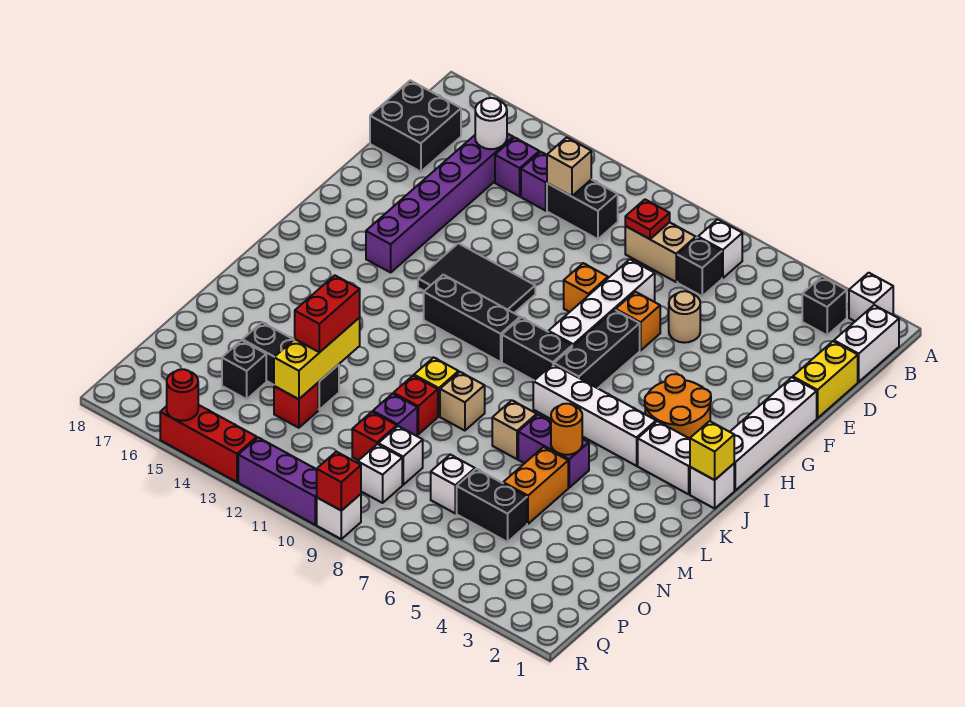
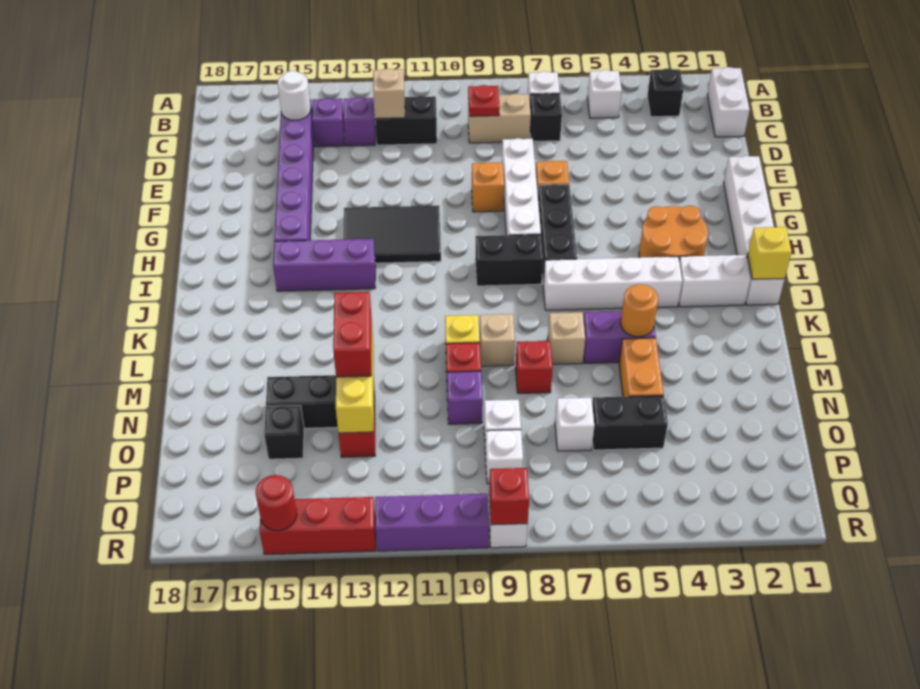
white 1x1 brick [849,273,893,321] -> white 1x1 brick moved to [587,70,622,118]
black 2x2 brick [370,80,461,172] -> none
yellow 1x2 brick [793,341,858,418] -> none
tan 1x1 round brick [669,291,700,343] -> none
black 1x3 brick [424,275,520,362] -> none
none -> purple 1x3 brick [273,239,375,291]
red 1x1 brick [352,412,397,461] -> red 1x1 brick moved to [516,341,553,393]

